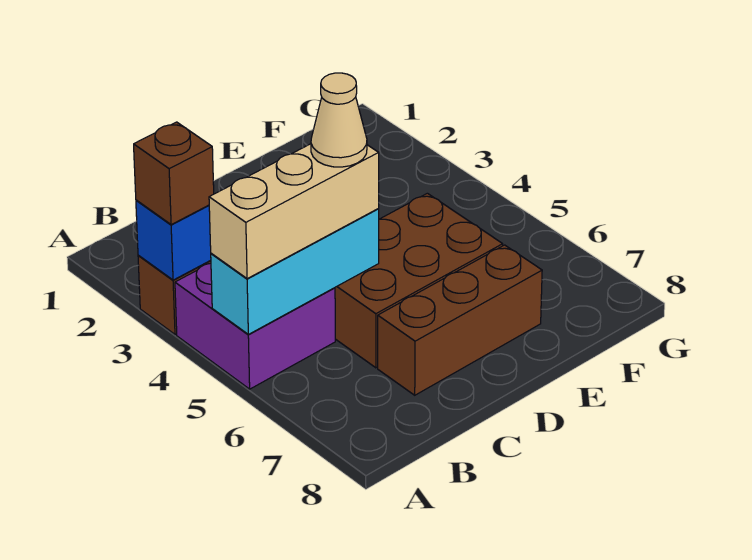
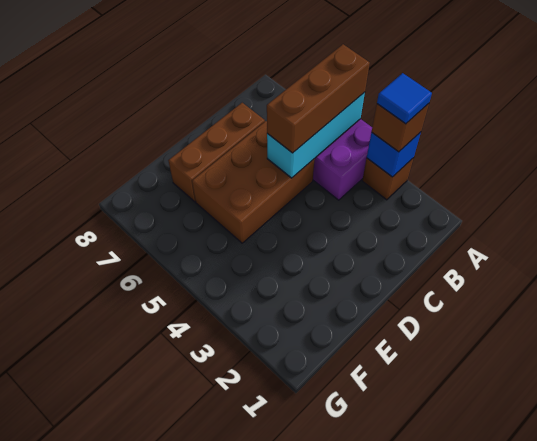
none -> blue 1x1 tile [377,73,432,124]
tan 1x3 brick [209,144,379,279] -> brown 1x3 brick [267,44,370,153]
tan 1x1 cone [311,73,367,167] -> none

